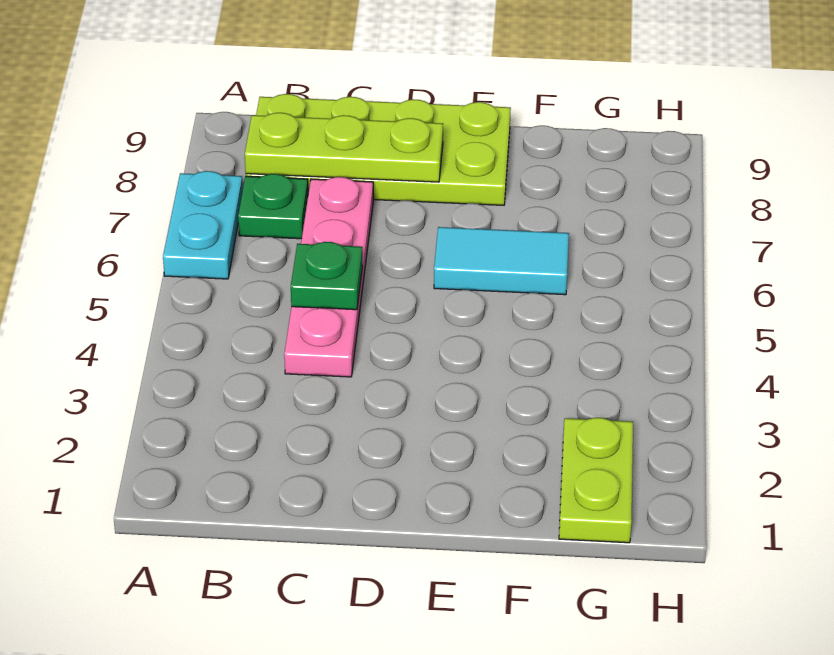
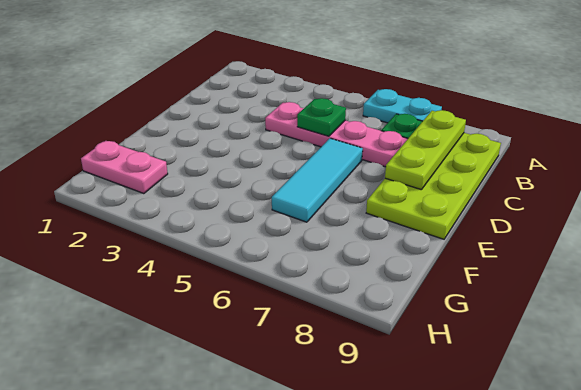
cyan 1x2 tile [434,227,569,295] -> cyan 1x3 tile [272,138,363,222]
lime 1x2 plate [559,418,633,543] -> pink 1x2 plate [81,141,168,194]

